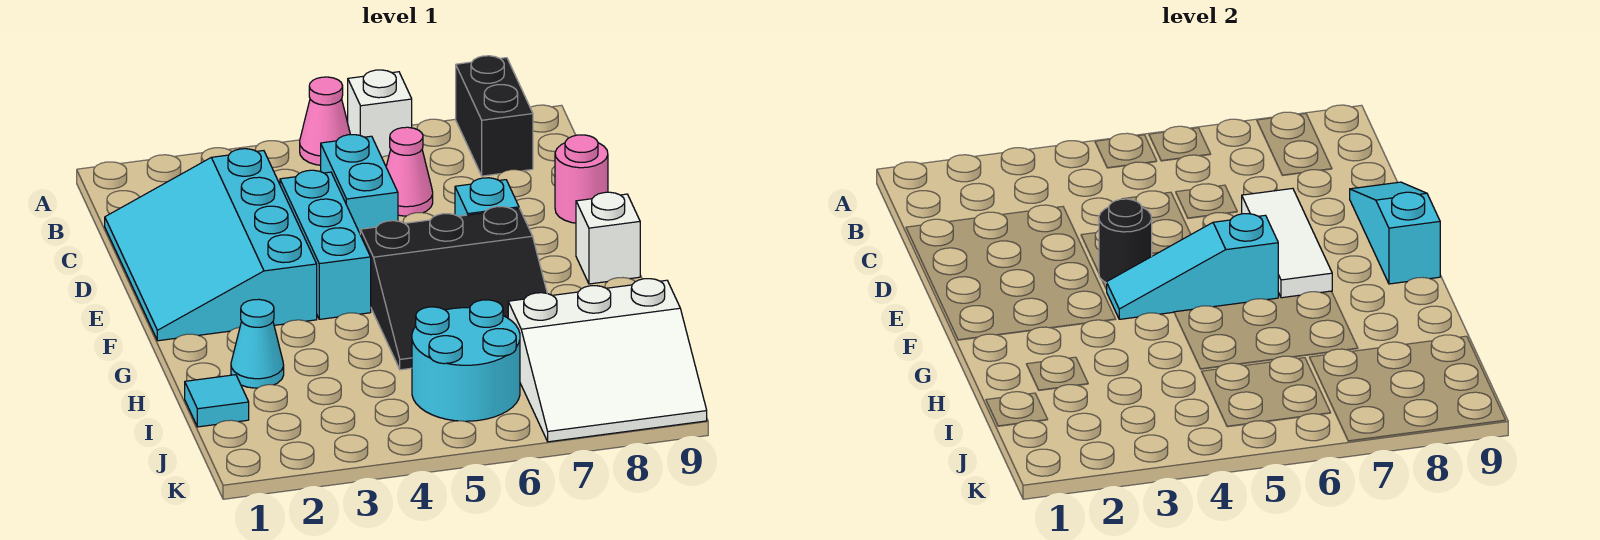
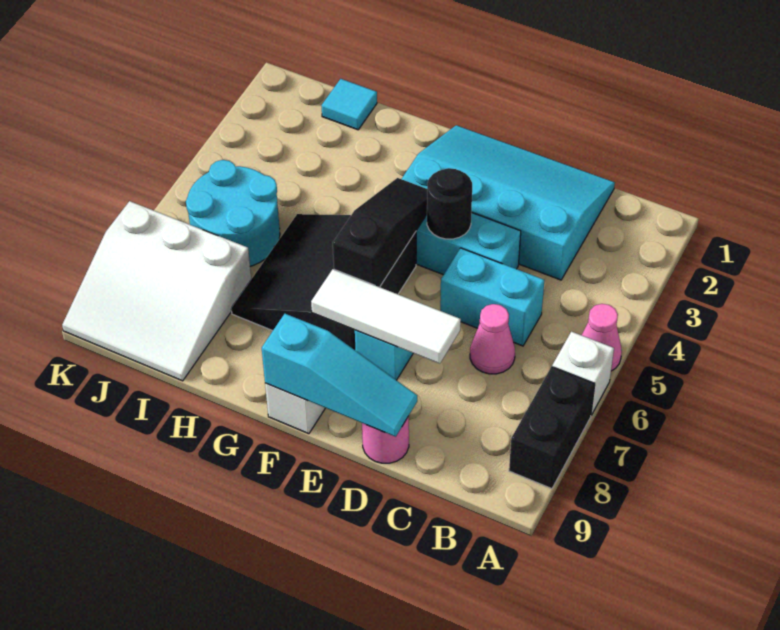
black 1x2 brick [456,56,533,176] -> black 1x2 brick turned to [509,367,595,489]
cyan 1x3 slope [1106,214,1278,319] -> black 1x3 slope [333,178,427,287]
cyan 1x1 cone [231,299,284,388] -> none
white 3x3 slope [508,279,707,442] -> white 3x3 slope turned to [62,201,251,381]

